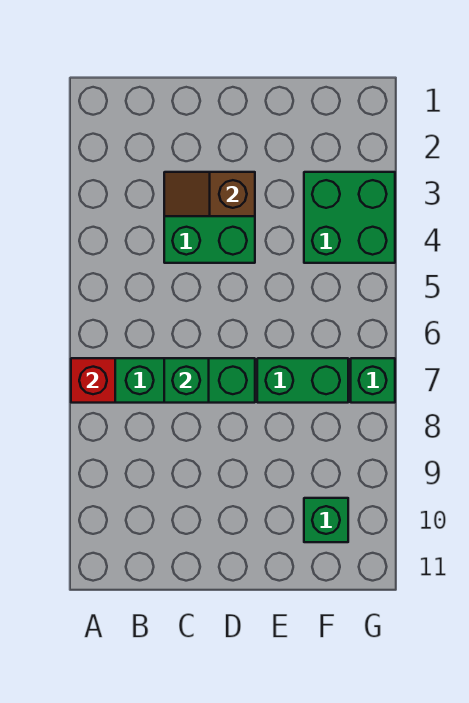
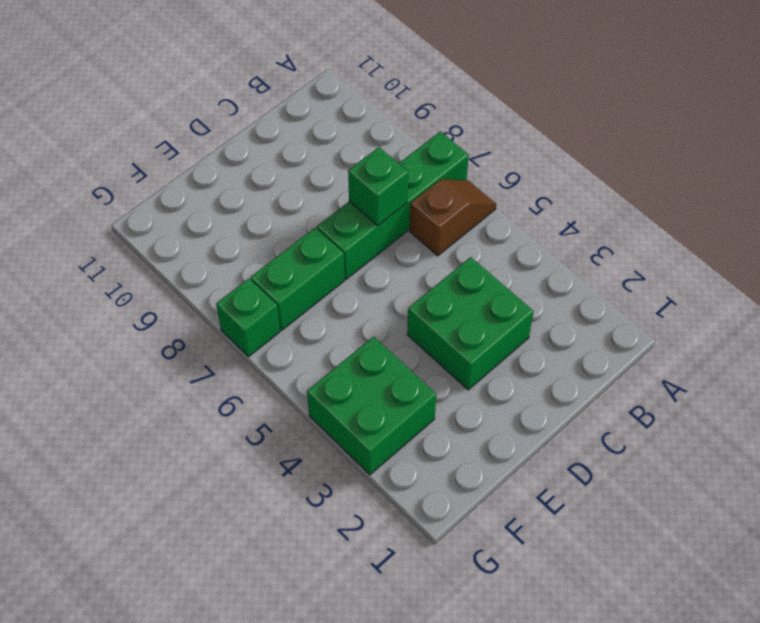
red 1x1 brick [71,358,115,403] -> none
brown 1x2 slope [164,172,255,216] -> brown 1x2 slope moved to [410,179,496,256]
green 1x1 brick [304,498,348,542] -> none

